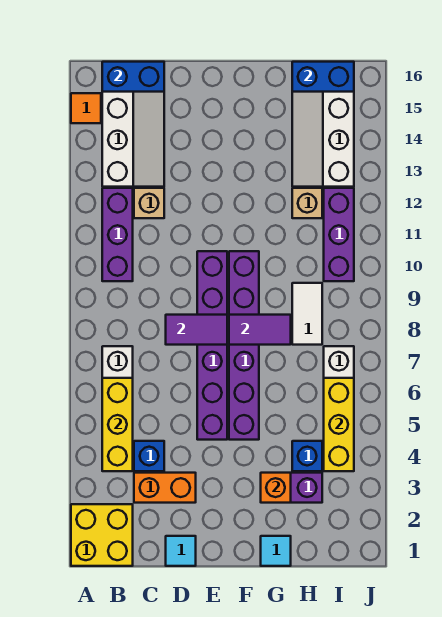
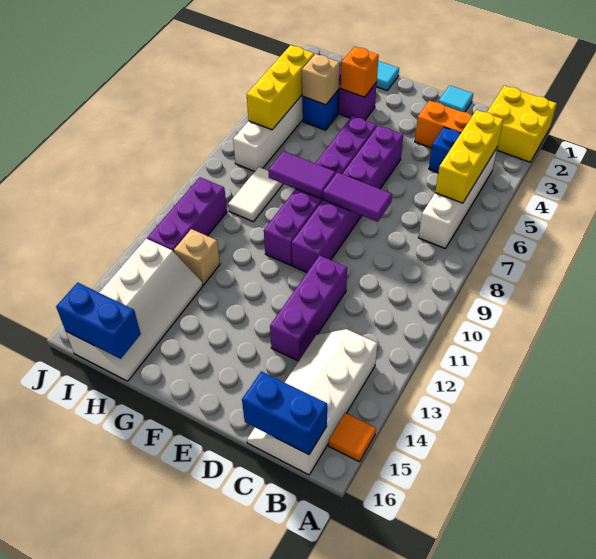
purple 1x3 brick [102,188,133,281] -> purple 1x3 brick moved to [270,256,347,361]
tan 1x1 brick [134,188,164,218] -> tan 1x1 brick moved to [302,54,340,105]

